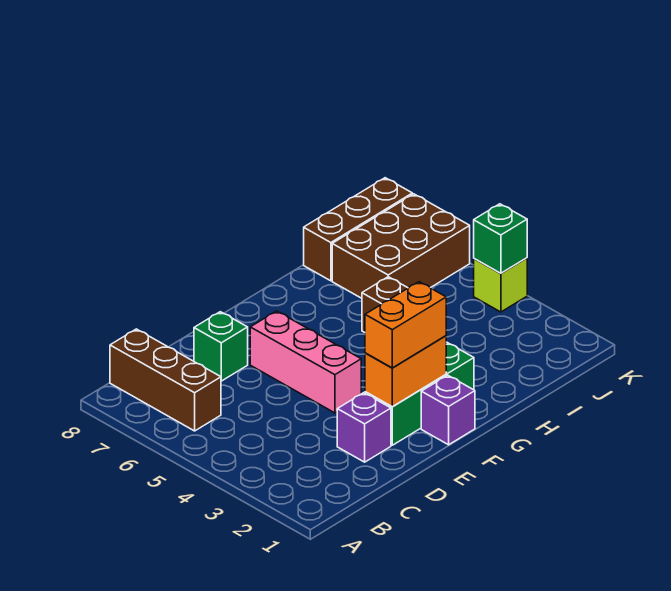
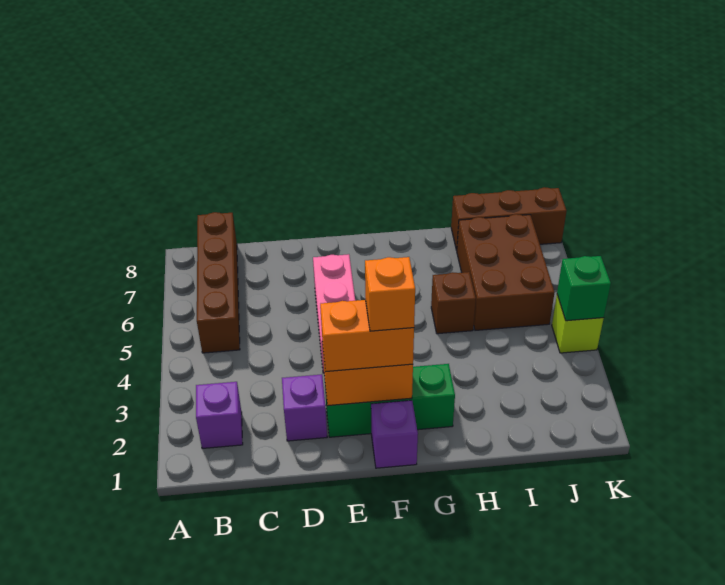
none -> purple 1x1 brick [196,382,243,449]
brown 1x3 brick [110,329,221,431] -> brown 1x4 brick [197,212,240,353]
green 1x1 brick [194,312,248,381] -> none
none -> orange 1x1 brick [365,257,415,331]
brown 2x3 brick [332,194,470,298] -> brown 2x3 brick turned to [457,214,555,330]

